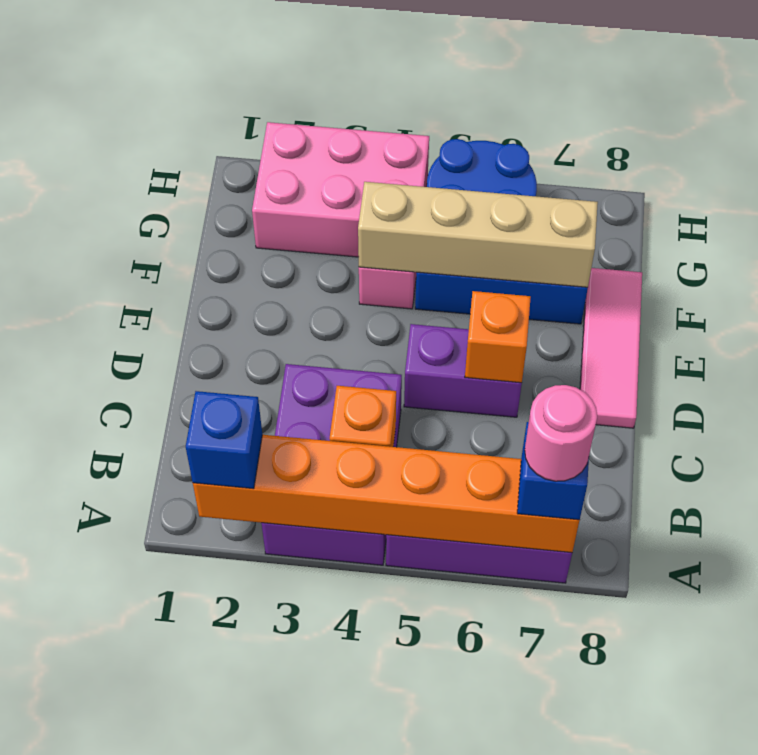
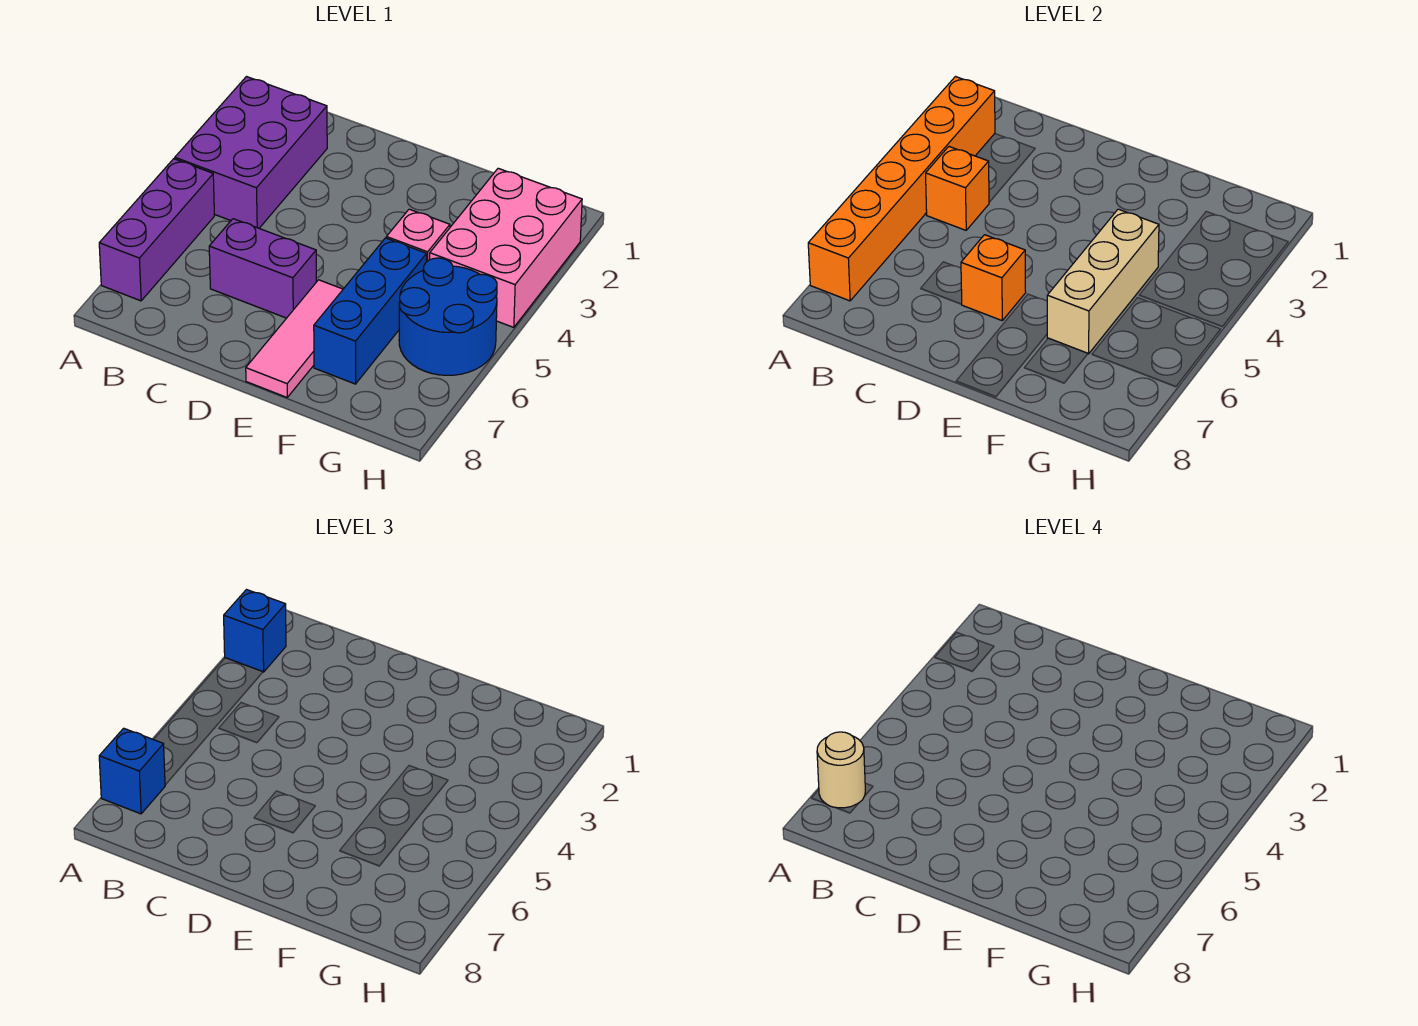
purple 2x3 brick [261,364,402,565] -> purple 2x3 brick turned to [175,77,327,228]
pink 1x1 round brick [525,385,597,481] -> tan 1x1 round brick [817,732,865,808]
purple 1x2 brick [404,324,522,417] -> purple 1x2 brick turned to [209,219,316,318]
pink 1x3 tile [580,268,642,428] -> pink 1x3 tile turned to [246,280,343,397]
tan 1x4 brick [358,182,598,288] -> tan 1x3 brick [1047,209,1159,354]

